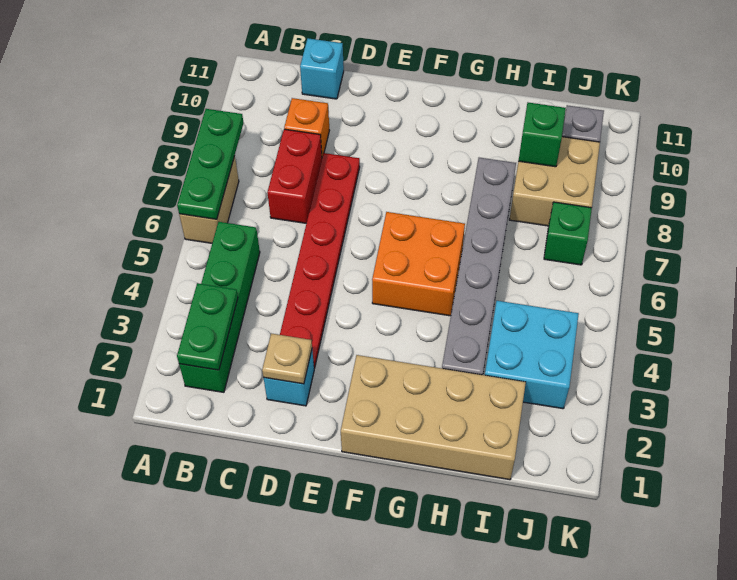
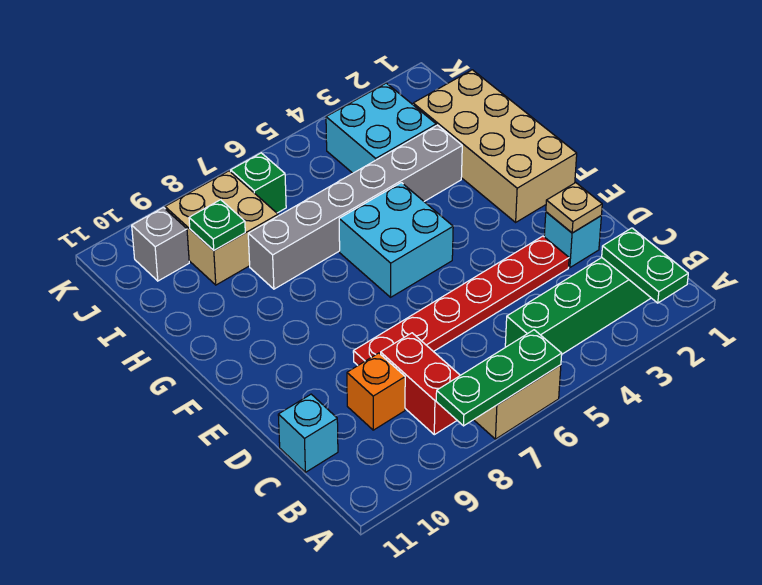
green 1x2 plate [177,283,238,370] -> green 1x2 plate turned to [602,228,688,303]
red 1x2 brick [267,129,322,223] -> red 1x2 brick turned to [381,333,460,435]
orange 2x2 brick [372,212,465,316] -> cyan 2x2 brick [339,183,453,297]
green 1x1 brick [519,103,566,167] -> green 1x1 plate [189,200,245,250]

